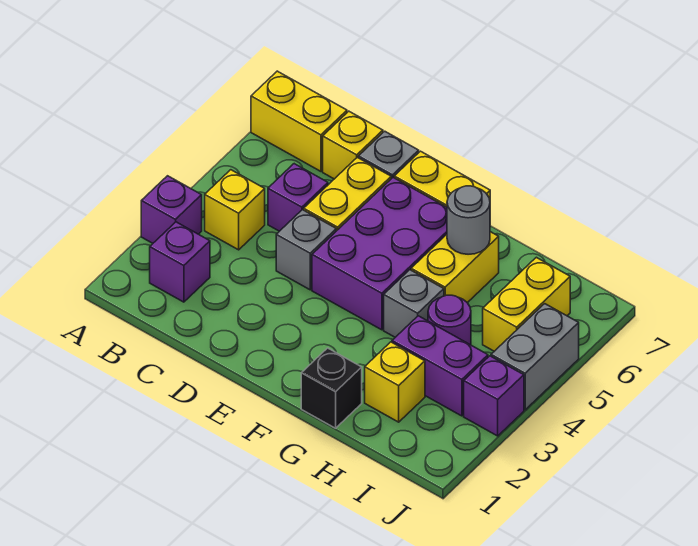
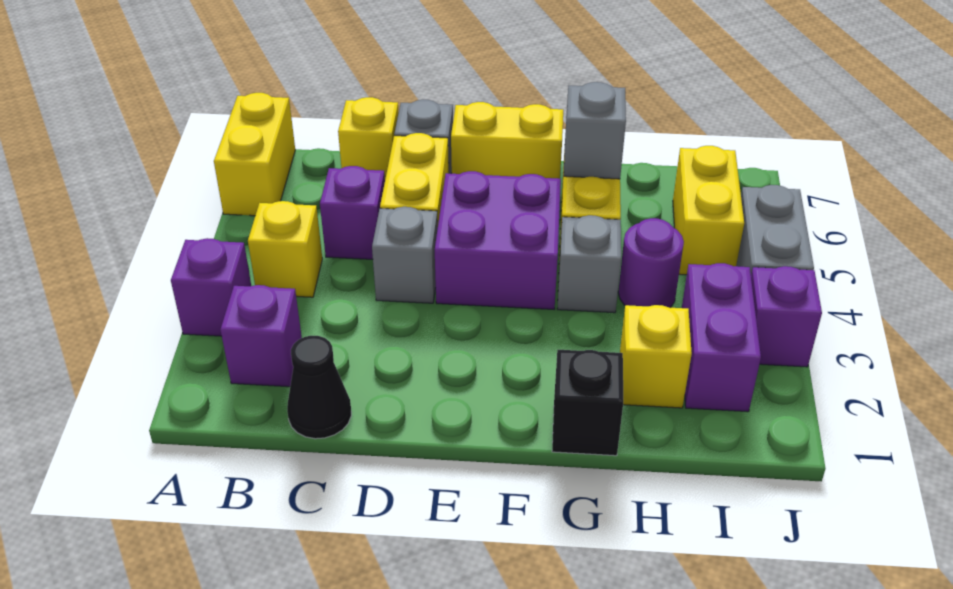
yellow 1x2 brick [251,71,347,171] -> yellow 1x2 brick turned to [214,93,295,216]
none -> black 1x1 cone [287,336,351,439]
purple 2x3 brick [312,178,447,330] -> purple 2x2 brick [435,171,561,309]
grey 1x1 round brick [447,186,490,254] -> grey 1x1 brick [564,82,626,179]
purple 1x2 brick [392,316,488,416] -> purple 1x2 brick turned to [682,263,761,412]

